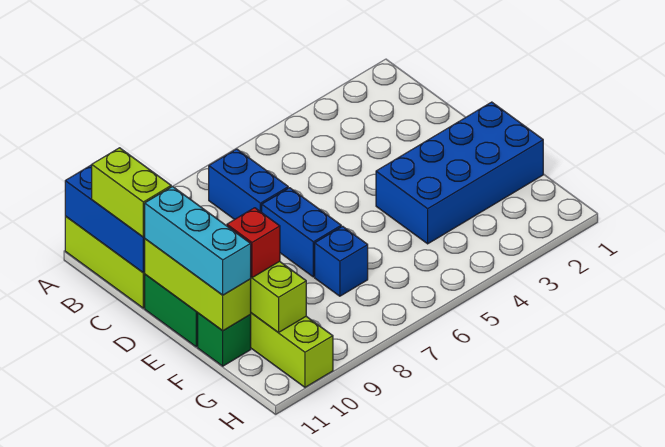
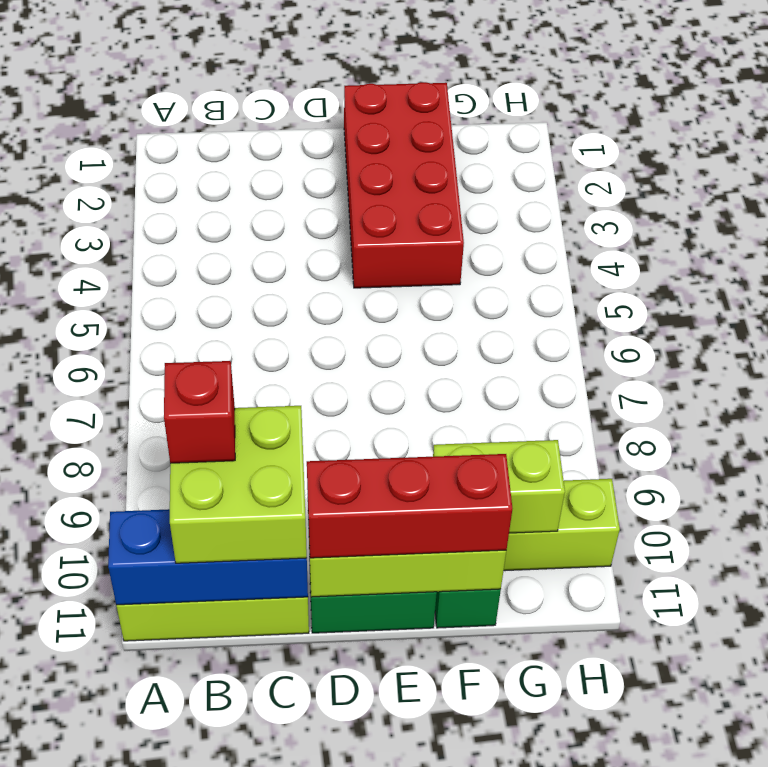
blue 1x2 brick [209,149,288,220] -> none
lime 1x2 brick [92,148,171,237] -> lime 2x2 brick [170,406,307,563]
blue 1x2 brick [262,188,341,277] -> none
cyan 1x3 brick [145,186,251,295] -> red 1x3 brick [307,454,512,558]
blue 2x4 brick [376,102,543,244] -> red 2x4 brick [344,82,464,288]
blue 1x1 brick [315,226,368,296] -> none
red 1x1 brick [227,208,280,278] -> red 1x1 brick moved to [164,361,235,463]

